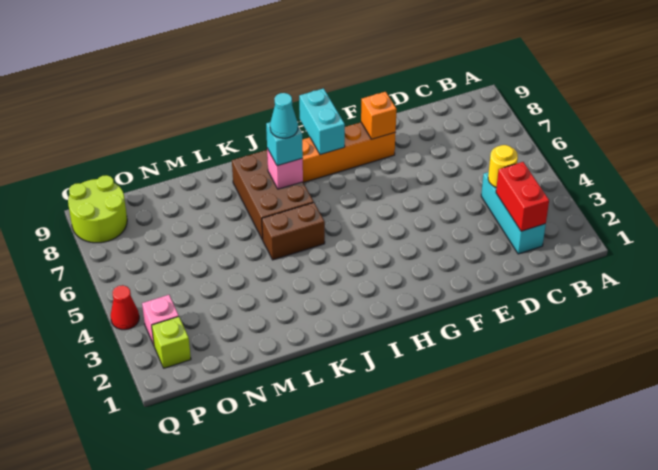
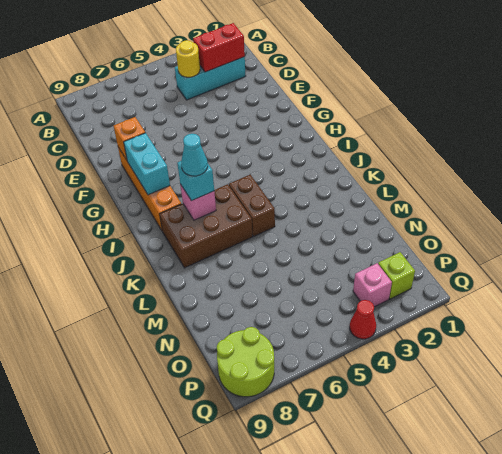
cyan 1x2 brick [299,88,345,155] -> cyan 1x2 brick turned to [124,133,170,195]

